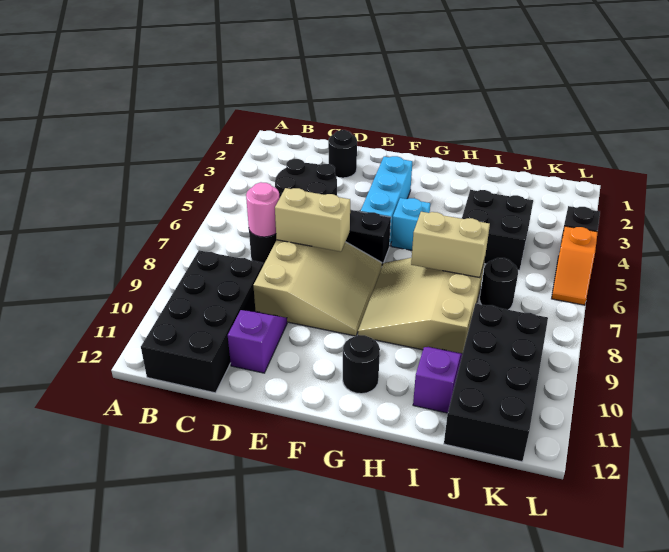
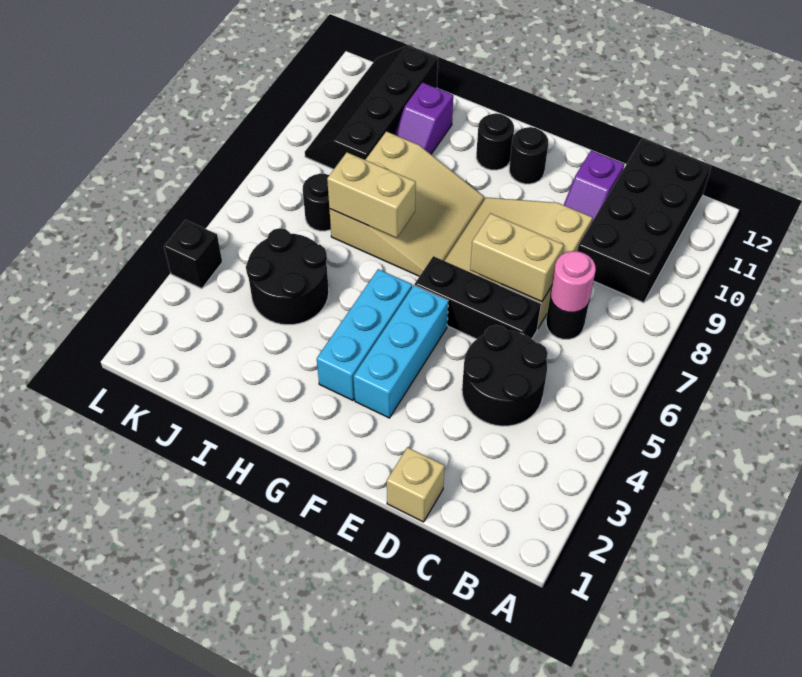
none -> tan 1x1 brick [387,447,445,522]
black 1x1 round brick [328,130,357,178] -> black 1x1 round brick moved to [509,127,548,184]
cyan 1x1 brick [391,198,430,250] -> cyan 1x3 brick [317,269,412,400]
black 2x2 brick [462,190,533,270] -> black 2x2 round brick [246,228,329,325]
black 2x4 brick [444,304,548,462] -> black 2x4 slope [305,46,438,169]
orange 1x2 slope [552,226,598,305] -> none

